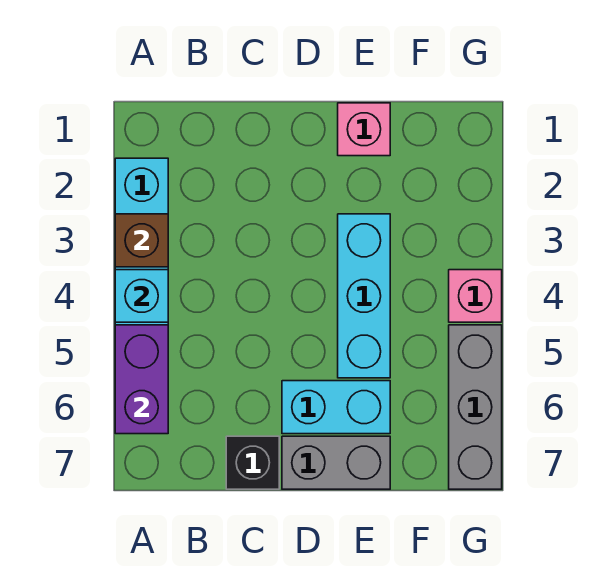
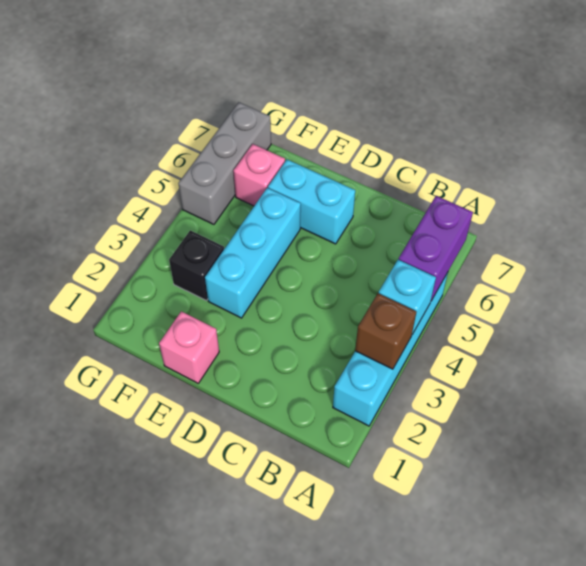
black 1x1 brick [226,436,279,489] -> black 1x1 brick moved to [169,230,224,300]
grey 1x2 brick [282,436,390,489] -> none
pink 1x1 brick [449,270,502,322] -> pink 1x1 brick moved to [233,144,285,206]

